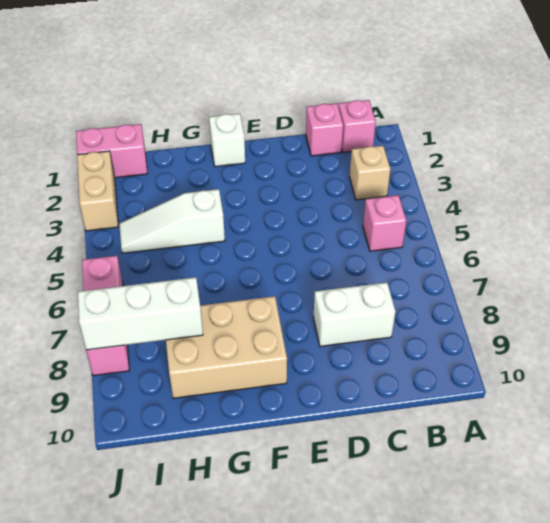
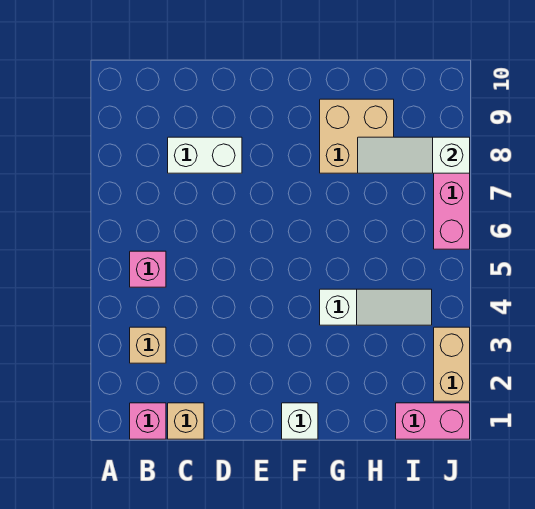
pink 1x1 brick [306,103,343,156] -> tan 1x1 brick [168,403,204,439]
tan 2x3 brick [166,296,287,398] -> tan 2x2 brick [320,99,394,173]
white 1x3 brick [78,277,203,350] -> white 1x3 slope [358,137,470,173]

